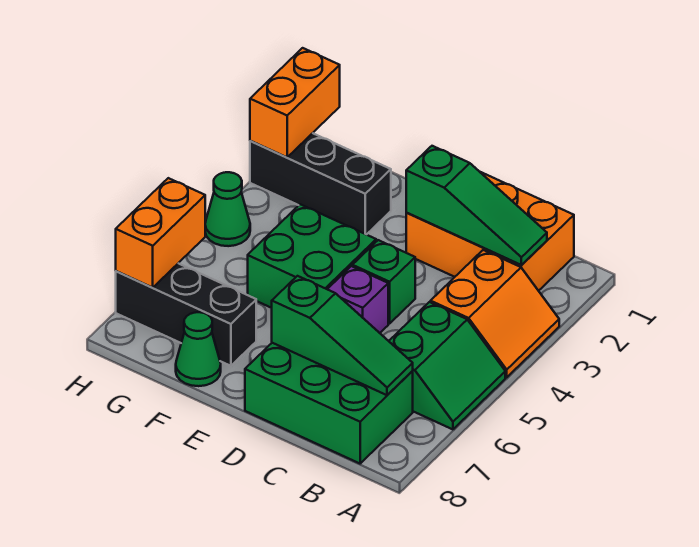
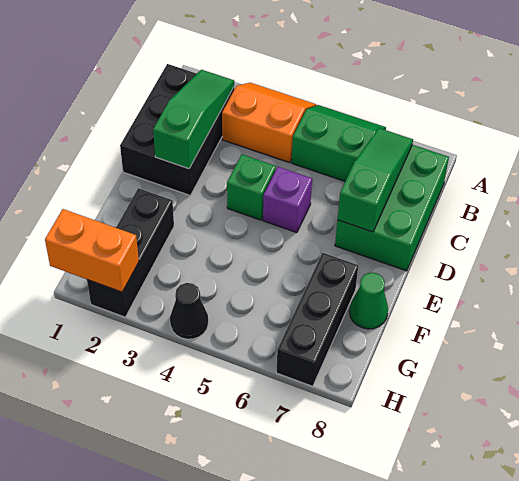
orange 2x3 brick [406,172,574,291] -> black 2x3 brick [120,64,234,196]
green 2x2 brick [248,204,376,308] -> none
green 1x1 cone [205,172,250,246] -> black 1x1 cone [170,283,208,339]
orange 1x2 brick [116,178,205,288] -> none

